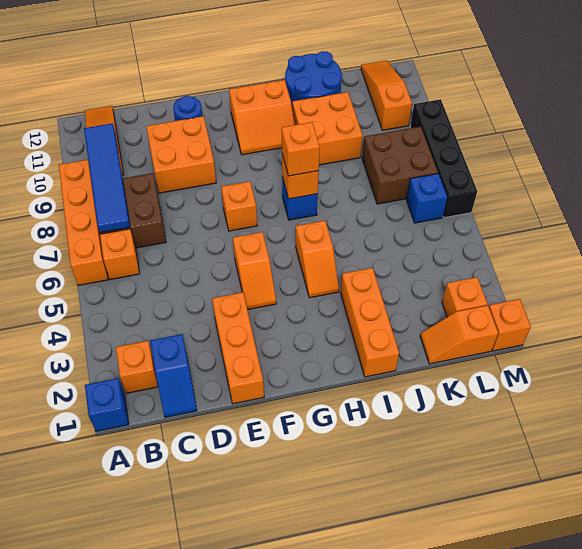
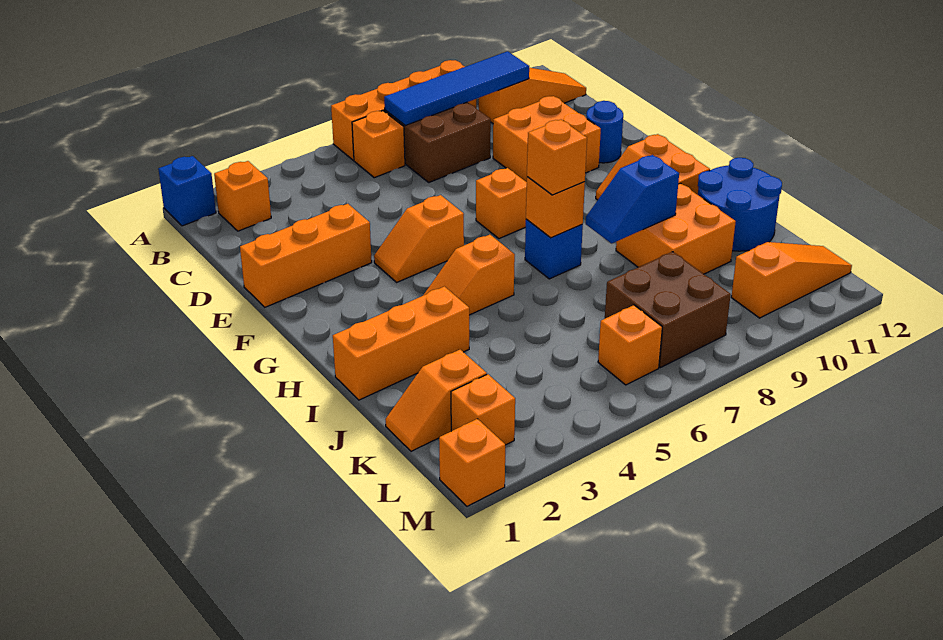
blue 1x2 slope [150,334,197,417] -> blue 1x2 slope moved to [586,155,679,243]
orange 1x2 slope [420,305,498,364] -> orange 1x2 slope turned to [385,350,487,451]
blue 1x1 brick [407,174,447,223] -> orange 1x1 brick [598,305,662,385]
black 1x4 brick [410,99,477,218] -> none

